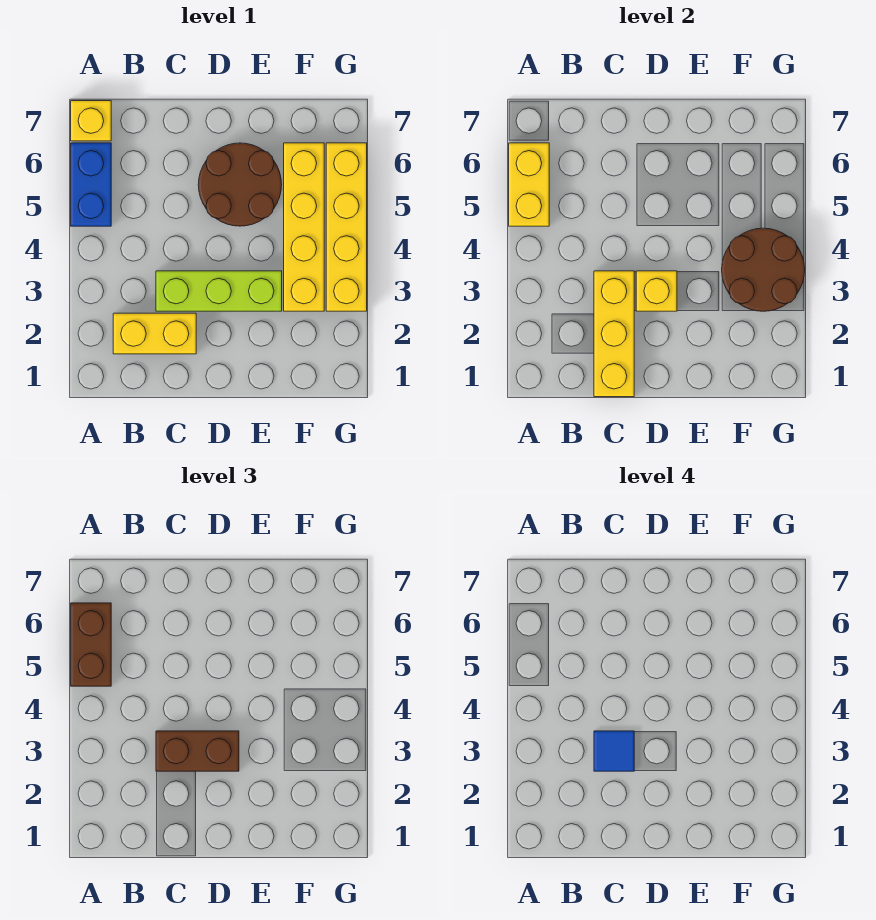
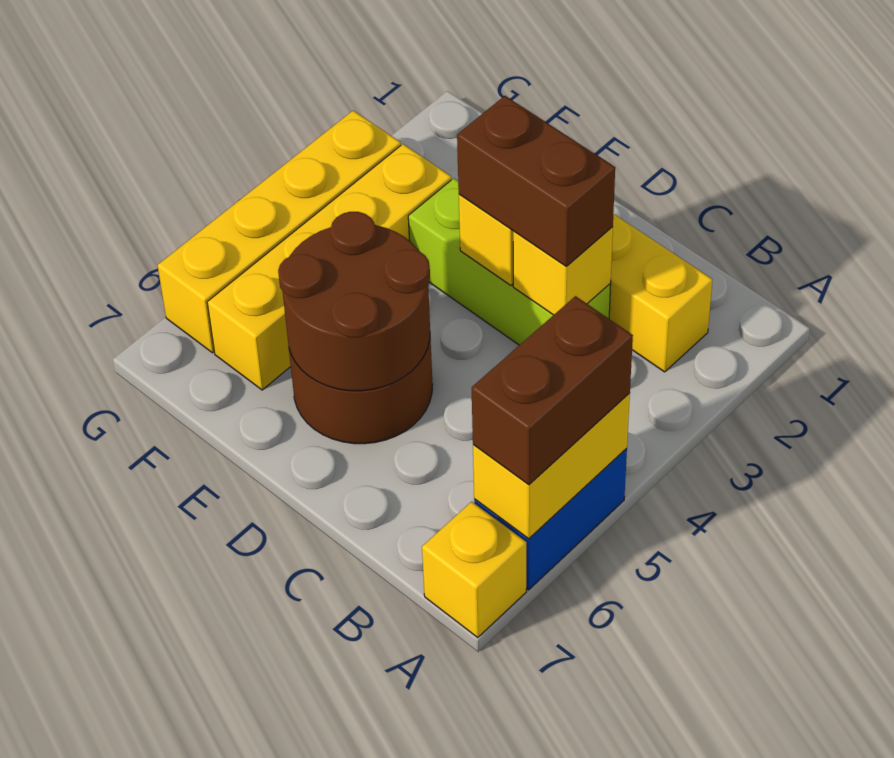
yellow 1x3 brick [594,271,634,397] -> yellow 1x1 brick [513,227,613,315]
blue 1x1 tile [594,731,634,771] -> none
brown 2x2 round brick [722,228,805,311] -> brown 2x2 round brick moved to [278,212,430,391]

